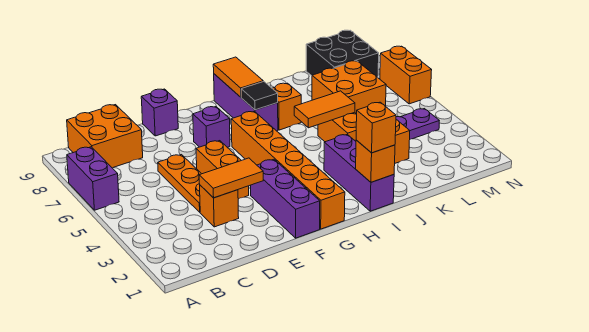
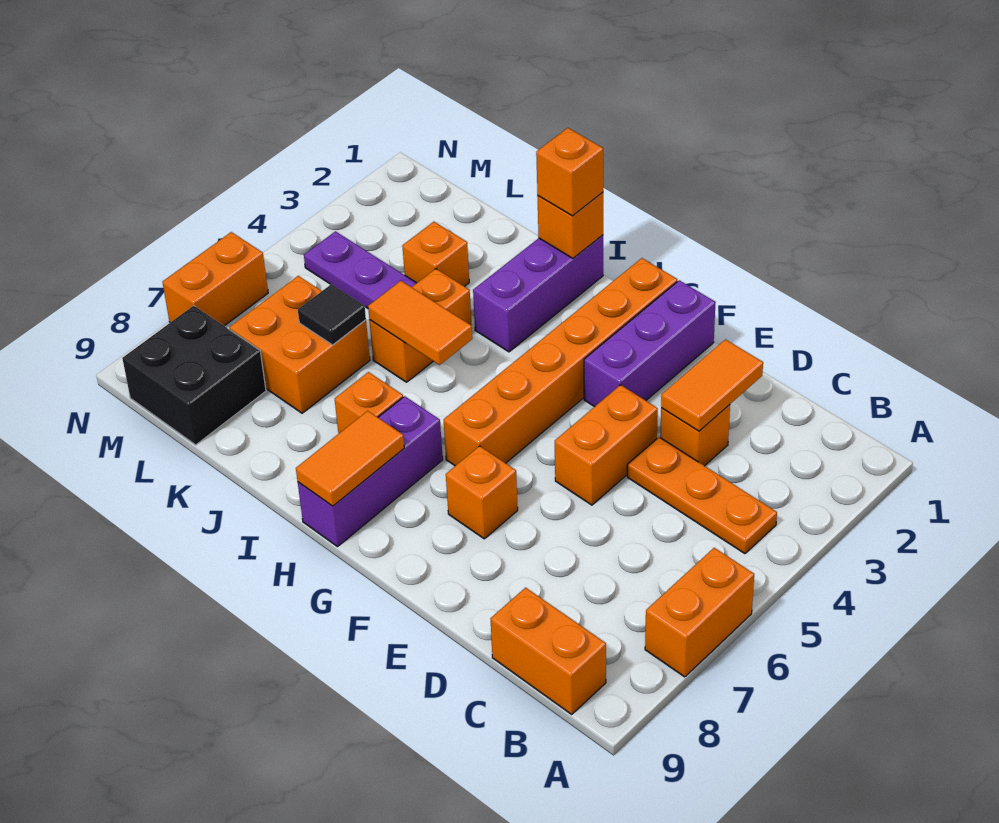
purple 1x2 brick [67,147,119,210] -> orange 1x2 brick [645,548,754,677]
orange 2x2 brick [67,105,143,168] -> orange 1x2 brick [491,588,606,714]
orange 1x2 tile [199,158,263,198] -> orange 1x2 tile turned to [661,339,763,431]
orange 1x3 plate [158,155,201,212] -> orange 1x3 plate turned to [627,437,777,554]
purple 1x1 brick [141,89,178,136] -> none
purple 1x1 brick [193,107,230,147] -> orange 1x1 brick [446,446,518,539]
black 1x1 tile [241,81,278,110] -> black 1x1 tile moved to [298,284,366,345]

